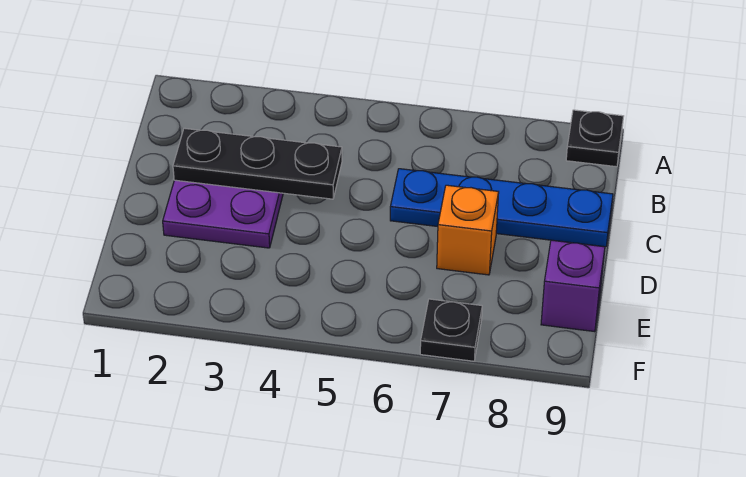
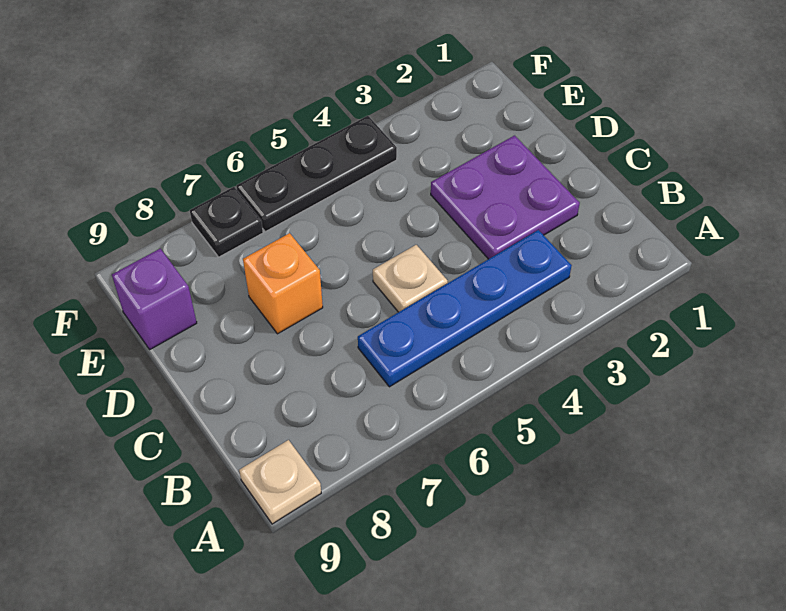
black 1x1 plate [566,110,624,167] -> tan 1x1 plate [239,440,321,524]
black 1x3 plate [173,128,342,199] -> black 1x3 plate moved to [236,116,397,232]
none -> tan 1x1 plate [373,245,448,312]
blue 1x4 plate [390,169,613,247] -> blue 1x4 plate moved to [358,230,572,387]

